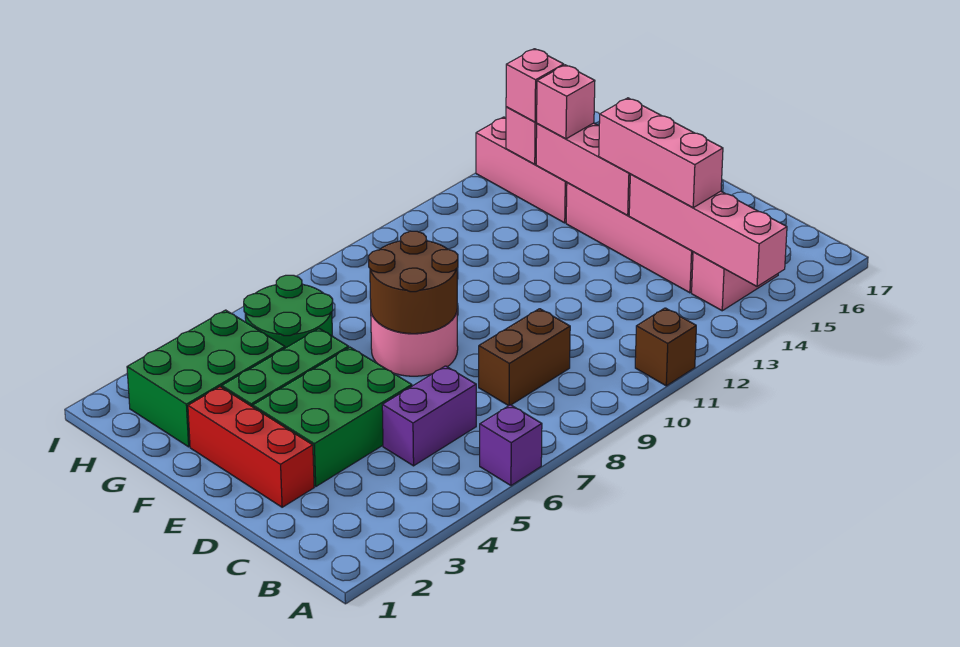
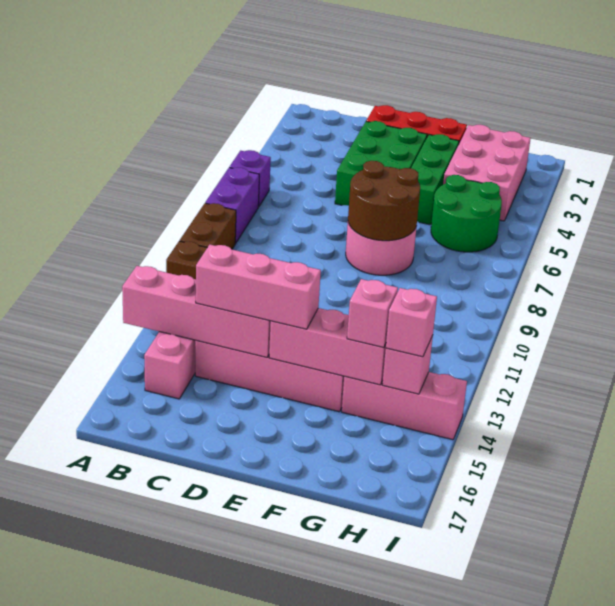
purple 1x2 brick [382,366,476,466] -> purple 1x2 brick moved to [205,167,259,243]
brown 1x2 brick [479,309,570,406] -> brown 1x2 brick moved to [180,203,236,249]
green 2x3 brick [127,310,285,447] -> pink 2x3 brick [443,125,531,221]

